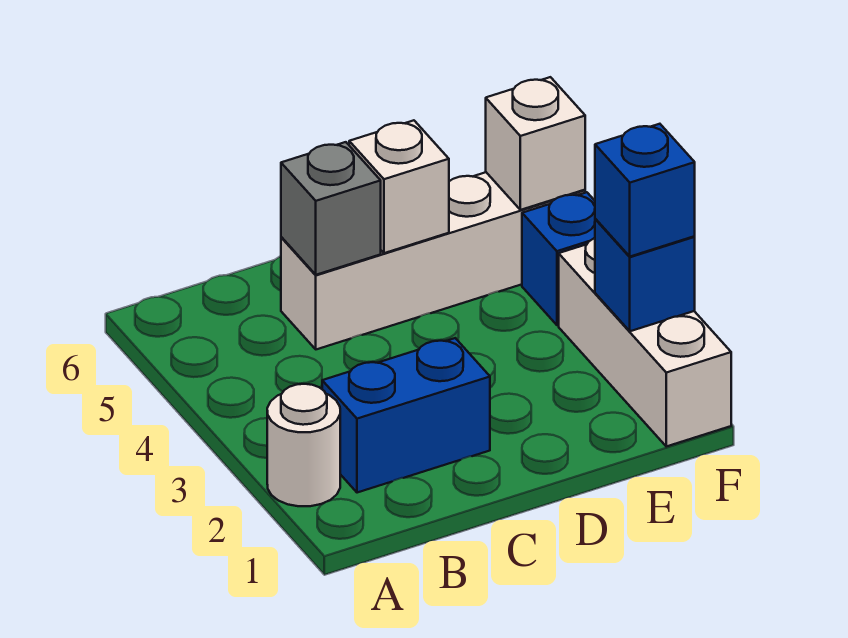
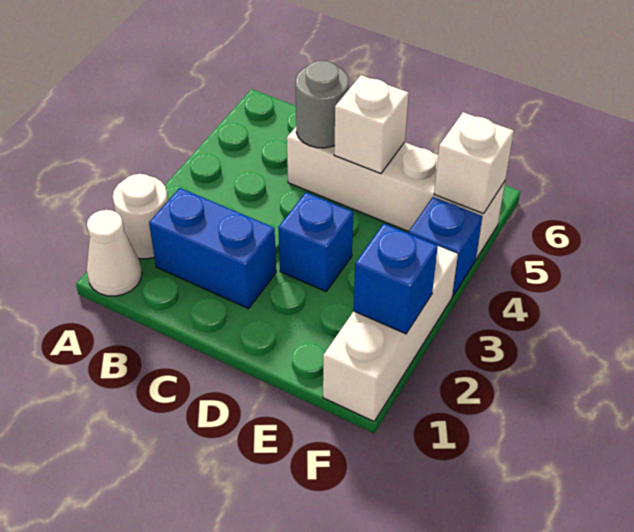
none -> white 1x1 cone [87,210,142,296]
grey 1x1 brick [281,142,381,275] -> grey 1x1 round brick [295,61,349,148]
blue 1x1 brick [595,124,695,257] -> blue 1x1 brick moved to [278,193,353,291]

